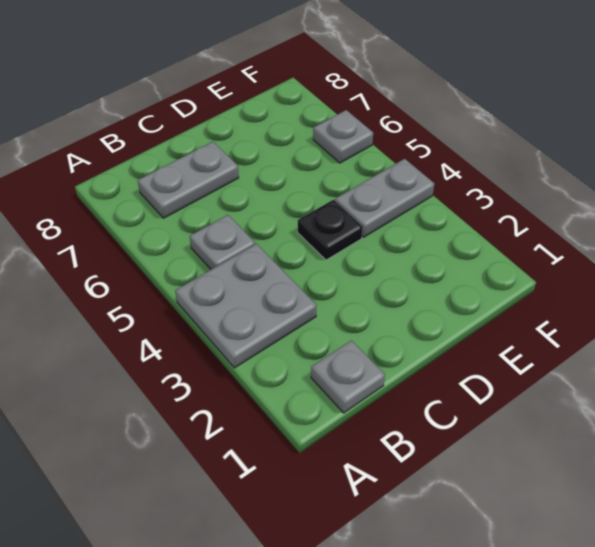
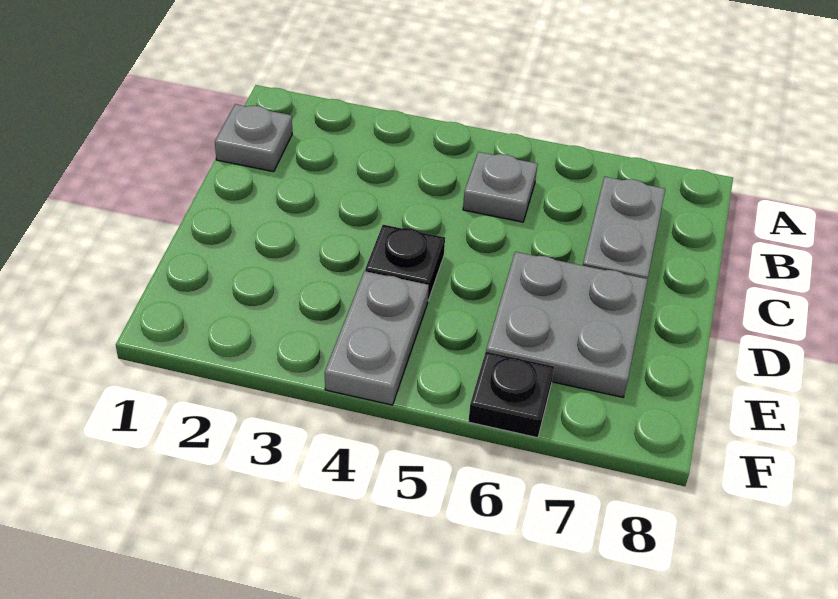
grey 2x2 plate [175,244,317,368] -> grey 2x2 plate moved to [486,252,648,397]
grey 1x1 plate [313,110,373,163] -> black 1x1 plate [468,352,554,438]

